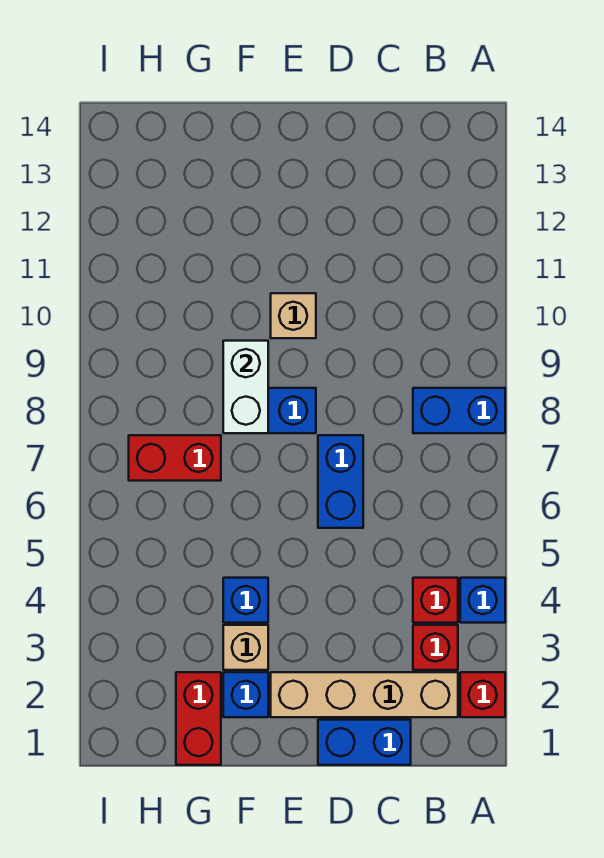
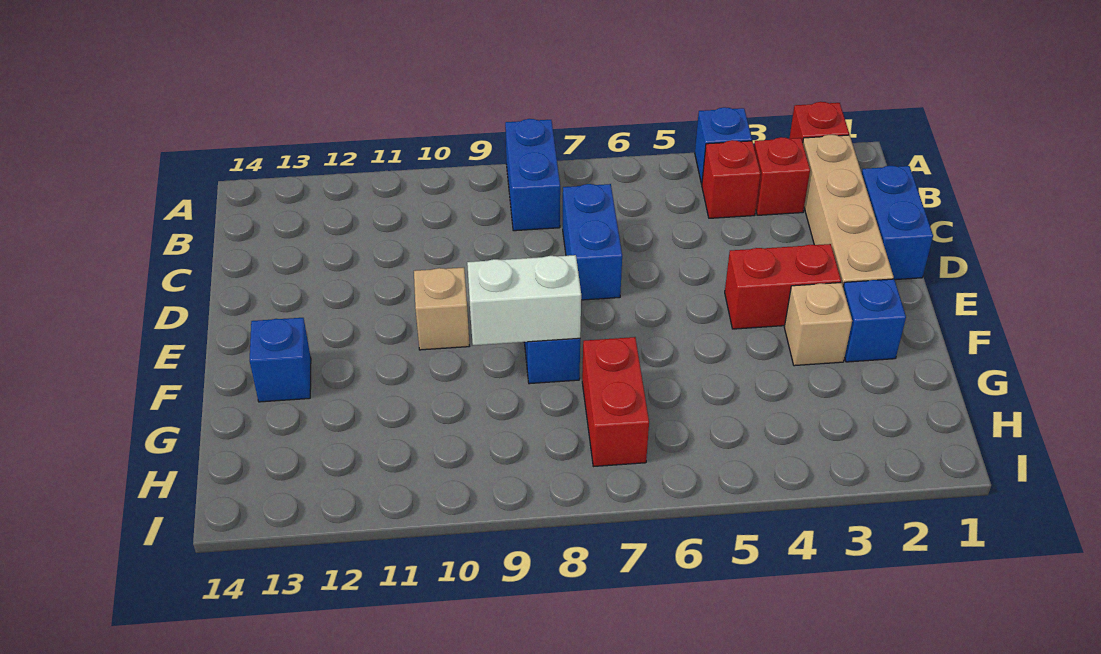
blue 1x2 brick [318,435,363,528] -> blue 1x2 brick turned to [563,184,622,300]
blue 1x1 brick [223,578,268,623] -> blue 1x1 brick moved to [250,318,311,402]
red 1x2 brick [176,672,221,765] -> red 1x2 brick moved to [725,244,841,329]

